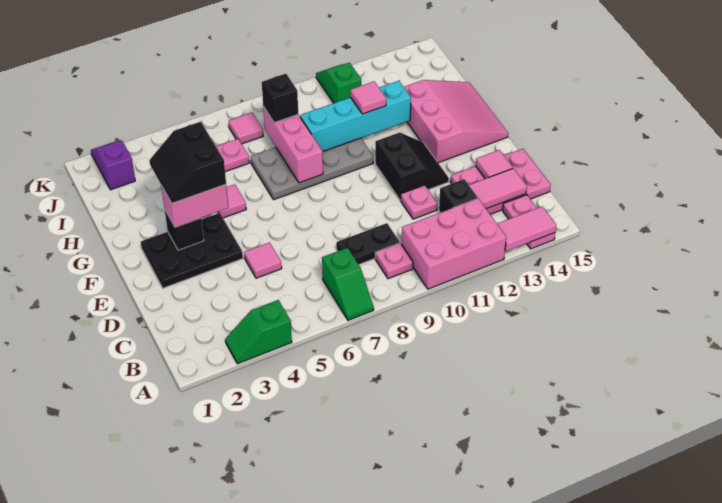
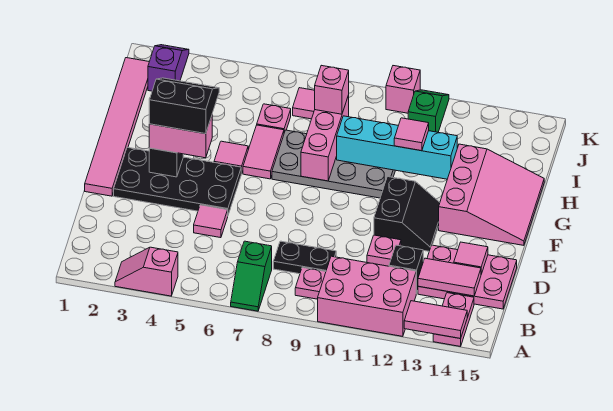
green 1x2 slope [225,300,292,364] -> pink 1x2 slope [115,247,178,296]
none -> pink 1x6 tile [85,58,149,196]
black 2x3 plate [141,213,243,288] -> black 2x4 plate [114,147,241,215]
black 2x2 slope [149,122,226,203] -> black 2x2 slope turned to [149,78,219,134]
none -> pink 1x2 tile [243,125,284,179]
black 1x1 brick [262,74,298,123] -> pink 1x1 brick [315,65,349,114]
none -> pink 1x1 brick [386,66,420,113]

